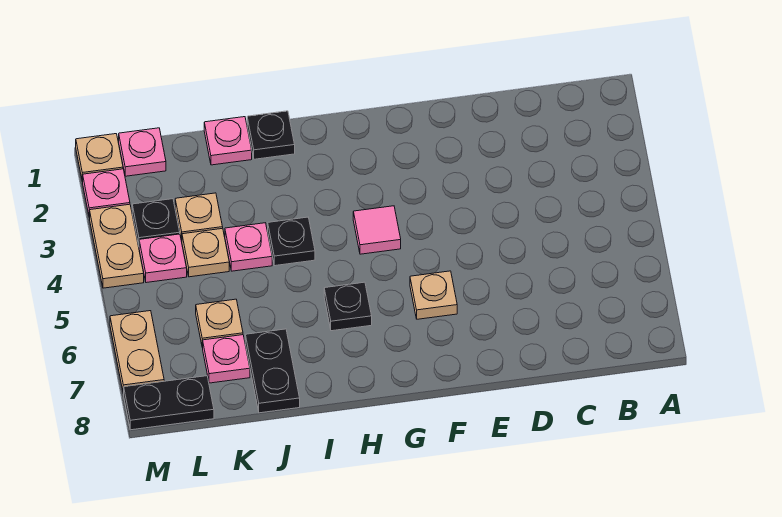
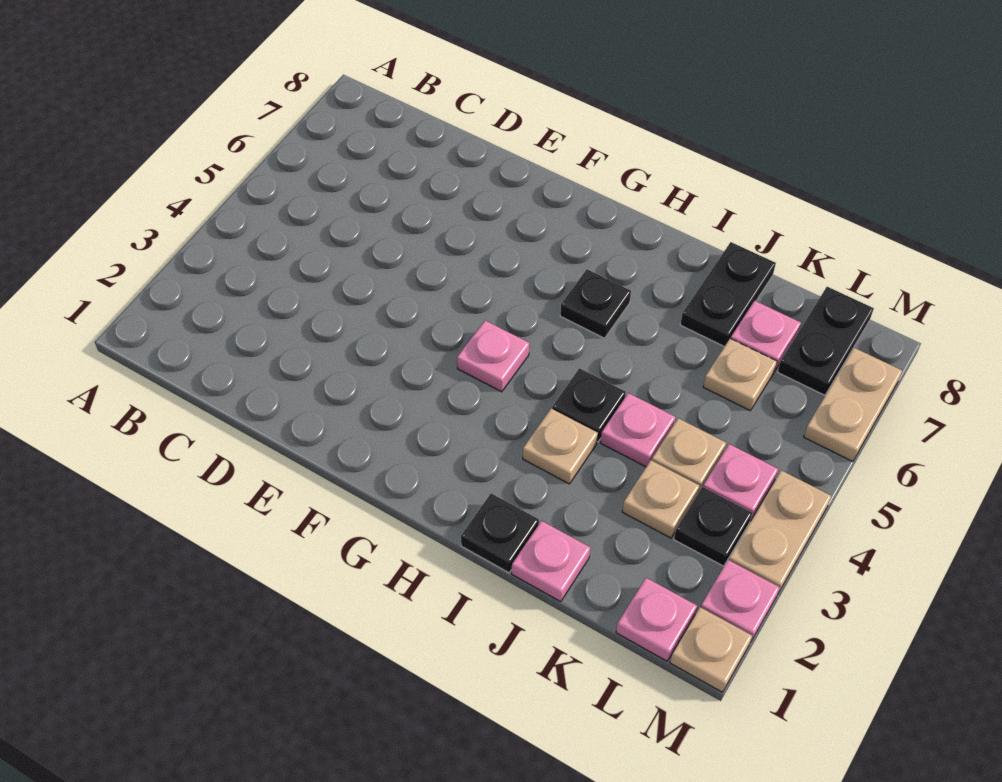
tan 1x1 plate [410,271,457,319] -> tan 1x1 plate moved to [523,409,598,484]
pink 1x1 tile [353,206,401,254] -> pink 1x1 plate [457,321,529,392]
black 1x2 plate [124,376,214,430] -> black 1x2 plate turned to [778,287,874,395]

